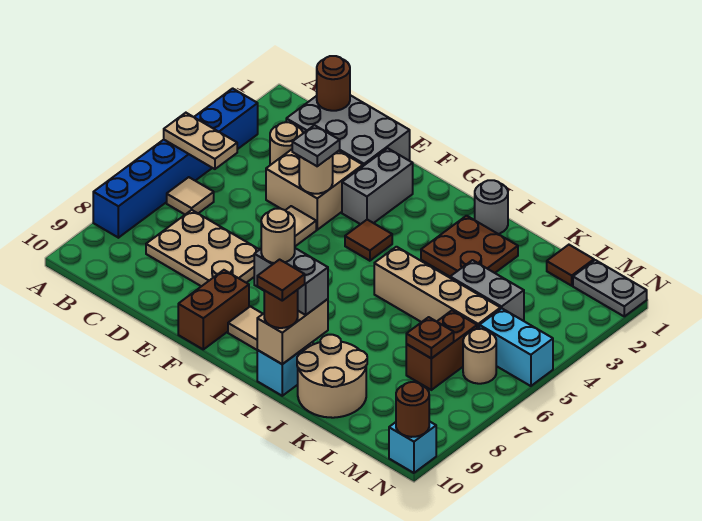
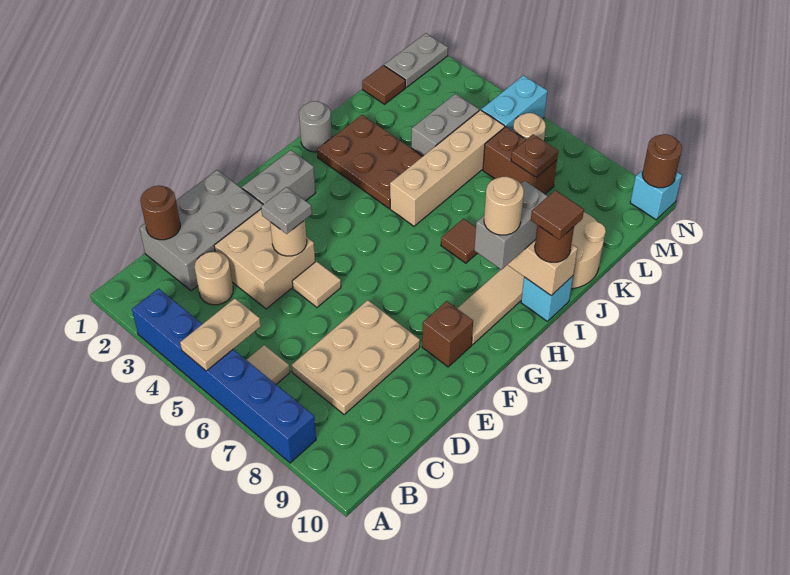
grey 1x2 brick [342,148,413,224] -> grey 1x2 brick turned to [242,150,315,204]
brown 1x2 brick [178,270,249,349] -> brown 1x1 brick [422,301,473,367]
brown 1x1 tile [345,220,392,261] -> brown 1x1 tile moved to [441,219,477,263]
brown 2x2 plate [421,216,518,276] -> brown 2x3 plate [317,115,423,208]

